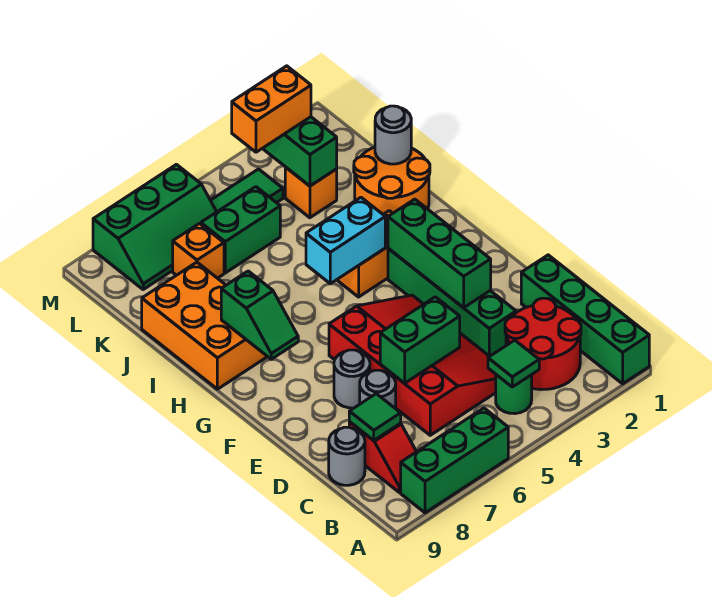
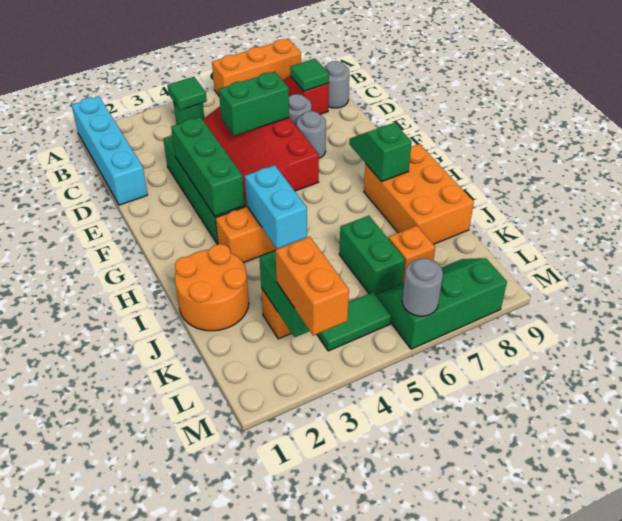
green 1x4 brick [521,255,649,384] -> cyan 1x4 brick [72,96,148,205]
green 1x3 brick [401,408,508,513] -> orange 1x3 brick [212,39,301,95]
red 2x2 round brick [505,298,581,390] -> none
cyan 1x2 brick [306,197,385,284] -> cyan 1x2 brick turned to [245,165,307,249]
grey 1x1 round brick [375,106,411,164] -> grey 1x1 round brick moved to [402,258,443,316]
green 1x2 brick [201,187,280,273] -> green 1x2 brick turned to [339,216,405,295]
orange 1x2 brick [232,66,311,152] -> orange 1x2 brick turned to [275,237,349,336]

